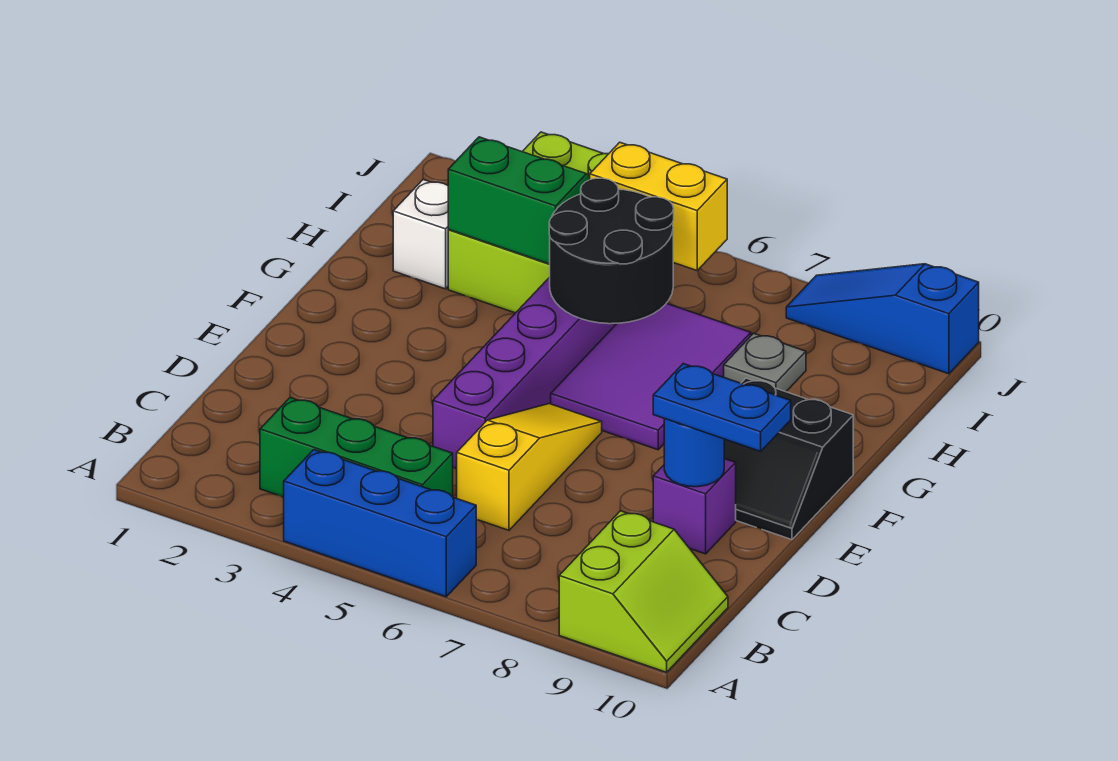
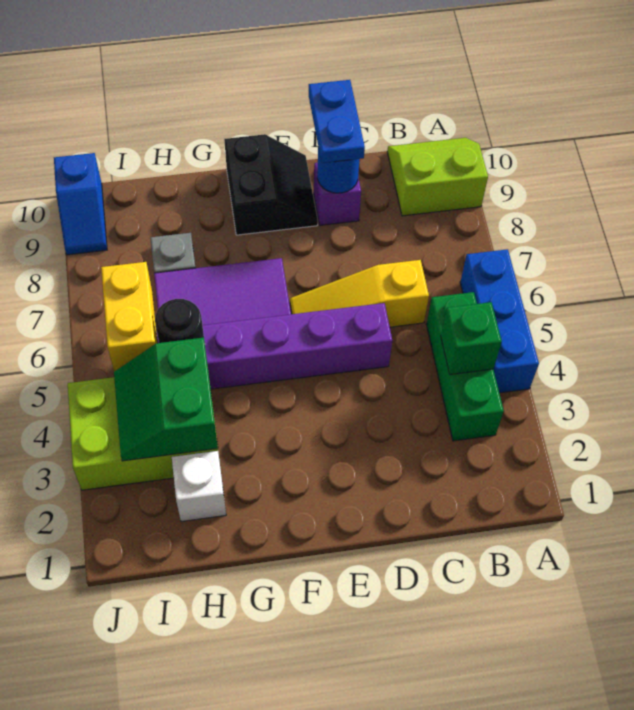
none -> green 1x1 brick [441,302,502,375]
black 2x2 round brick [549,178,674,324] -> black 1x1 round brick [155,299,205,343]
blue 1x3 slope [786,264,979,374] -> blue 1x2 slope [54,153,107,255]

